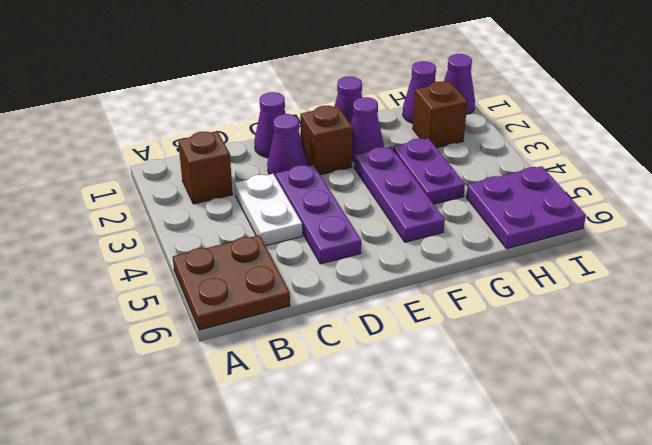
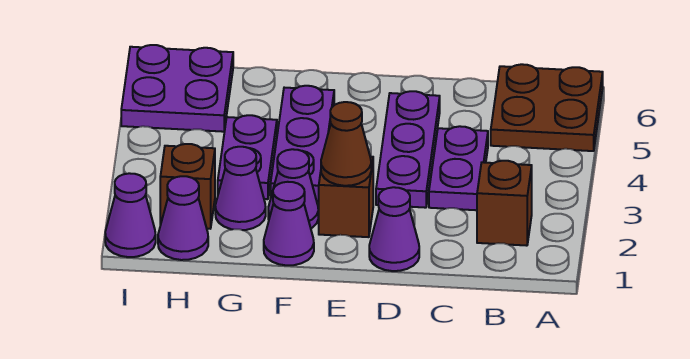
white 1x2 plate [234,174,302,246] -> purple 1x2 plate [429,126,488,210]
purple 1x1 cone [267,114,307,175] -> purple 1x1 cone moved to [215,147,266,230]
none -> brown 1x1 cone [321,102,371,186]

